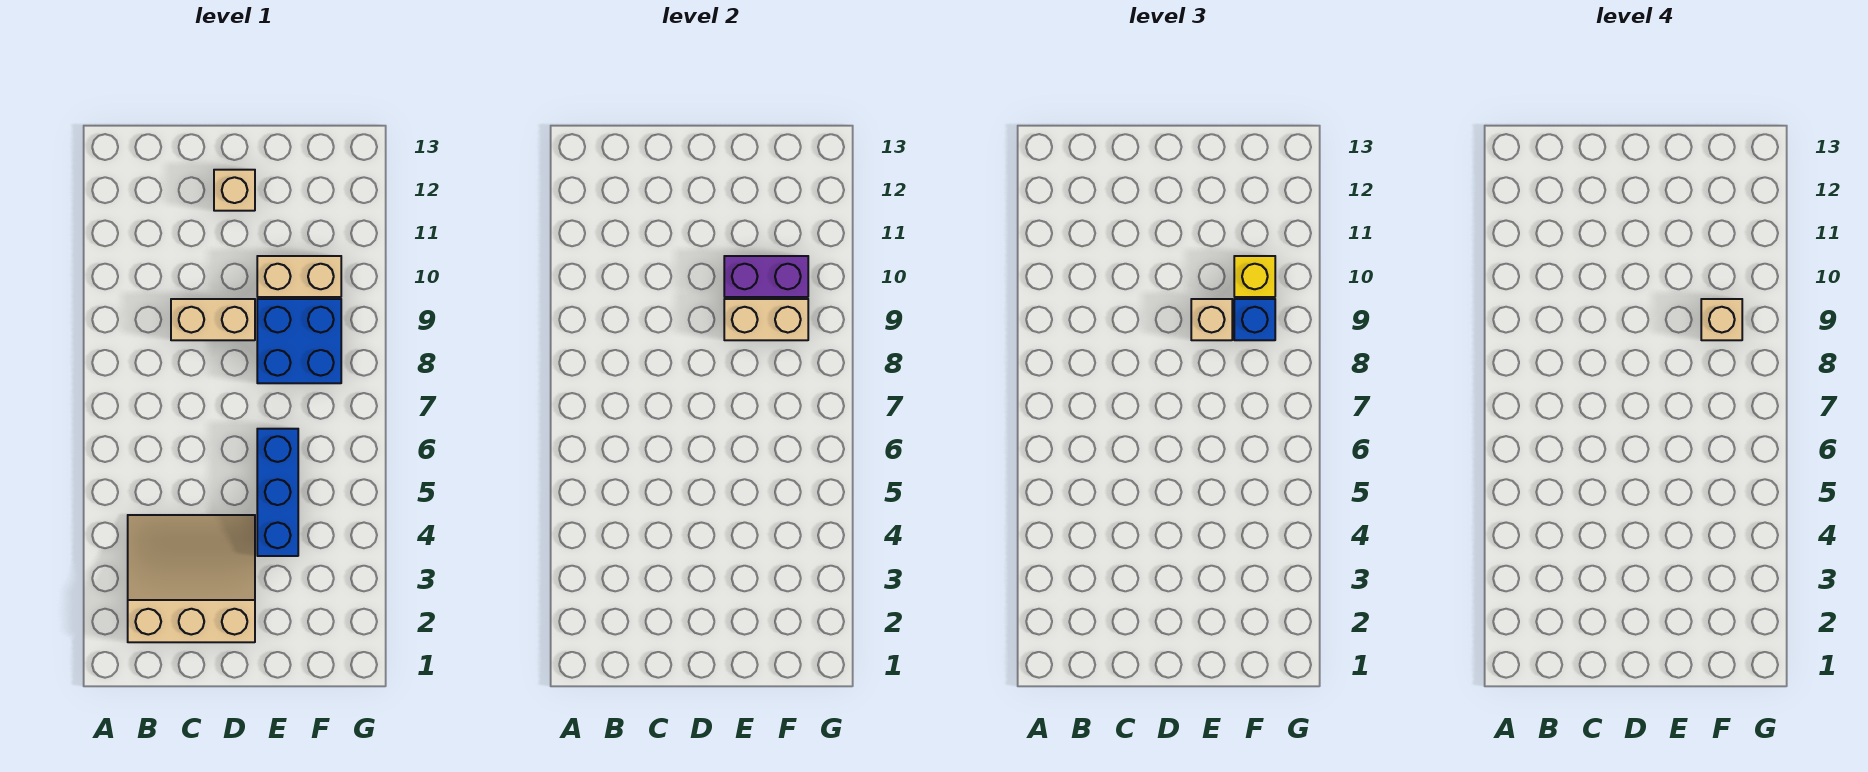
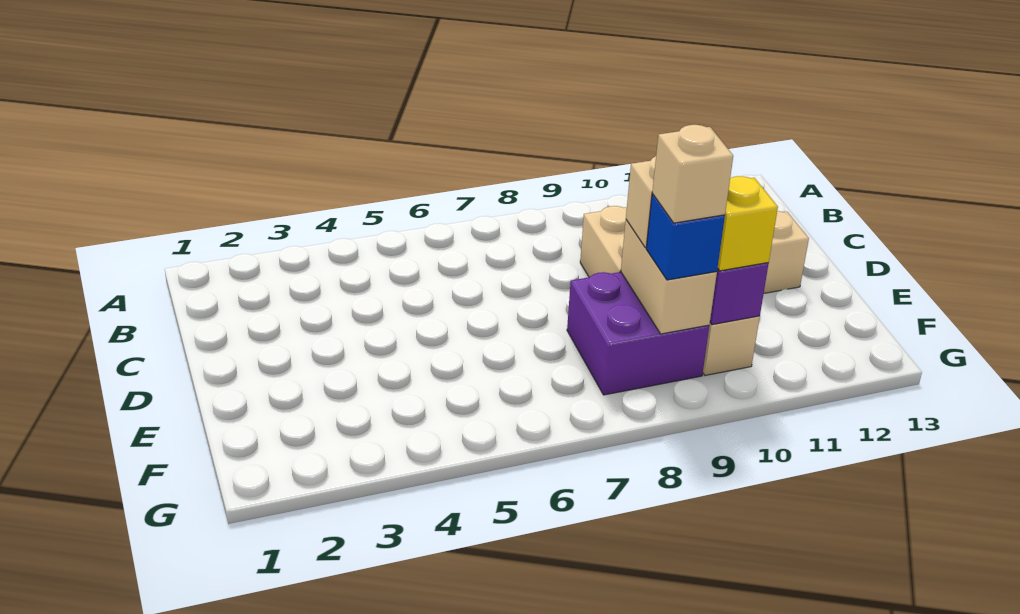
tan 3x3 slope [128,515,255,642] -> none
blue 1x3 brick [257,429,298,556] -> none
blue 2x2 brick [257,299,341,383] -> purple 2x2 brick [567,272,709,395]

